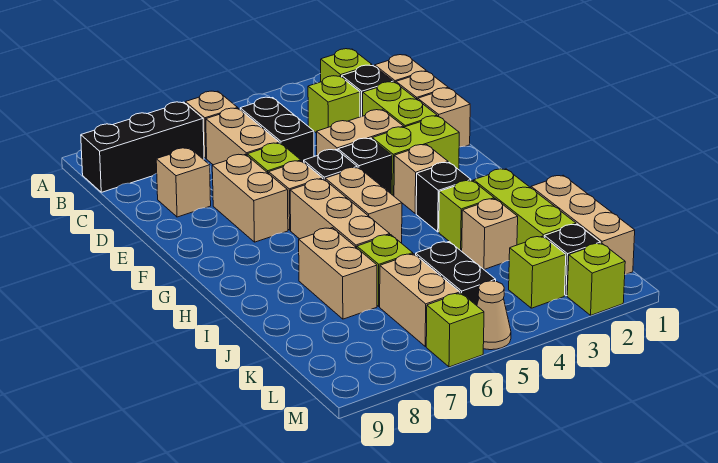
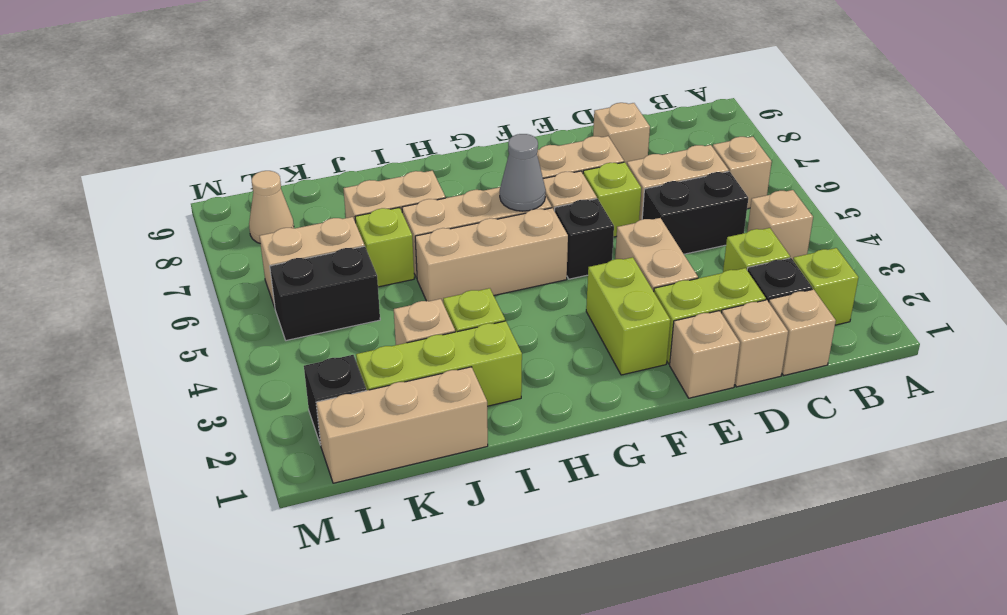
black 1x3 brick [81,102,204,192] -> none
black 1x1 brick [338,138,392,193] -> none
tan 1x1 brick [394,145,448,214] -> tan 1x1 brick moved to [747,190,813,259]
tan 1x2 brick [325,167,402,243] -> tan 1x3 brick [415,208,568,304]
none -> grey 1x1 cone [500,134,546,211]
black 1x1 brick [416,162,471,232] -> none
lime 1x1 brick [509,236,566,308] -> none
lime 1x1 brick [567,243,625,315] -> none
tan 1x1 cone [477,281,511,350] -> tan 1x1 cone moved to [249,171,294,243]
lime 1x1 brick [426,293,484,367] -> none

